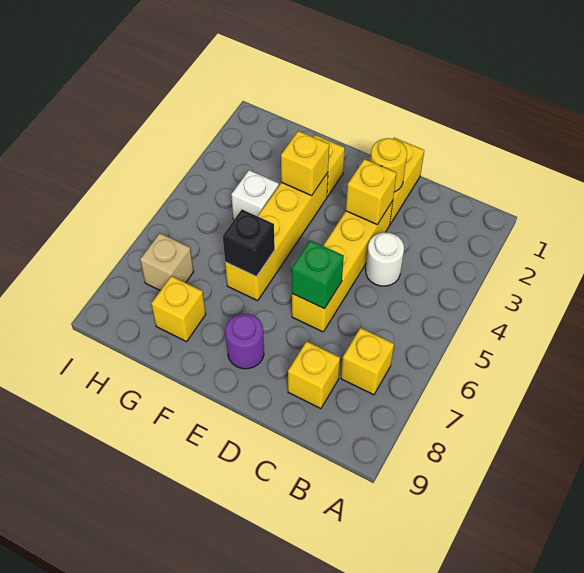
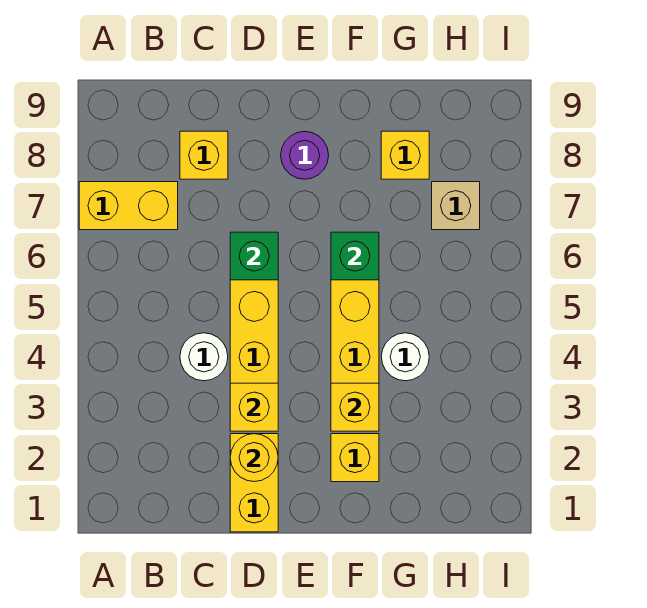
yellow 1x1 brick [341,328,394,395] -> yellow 1x2 brick [79,182,178,230]
black 1x1 brick [223,210,275,277] -> green 1x1 brick [331,232,379,280]
white 1x1 brick [231,170,279,219] -> white 1x1 round brick [381,333,429,381]

